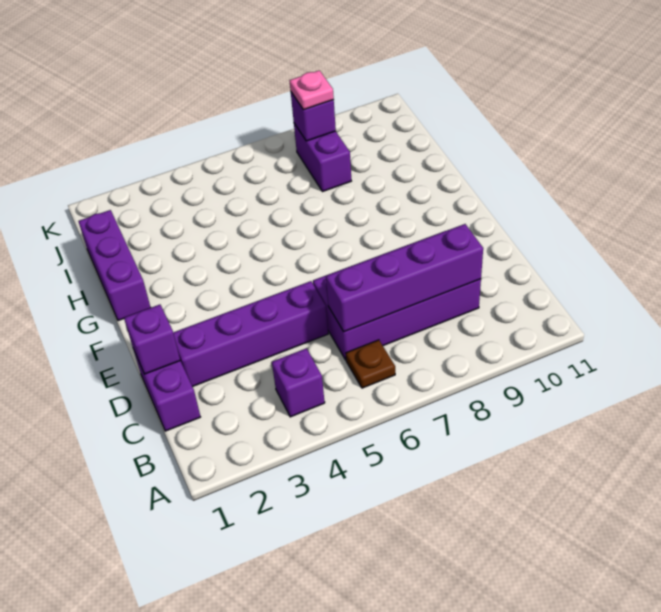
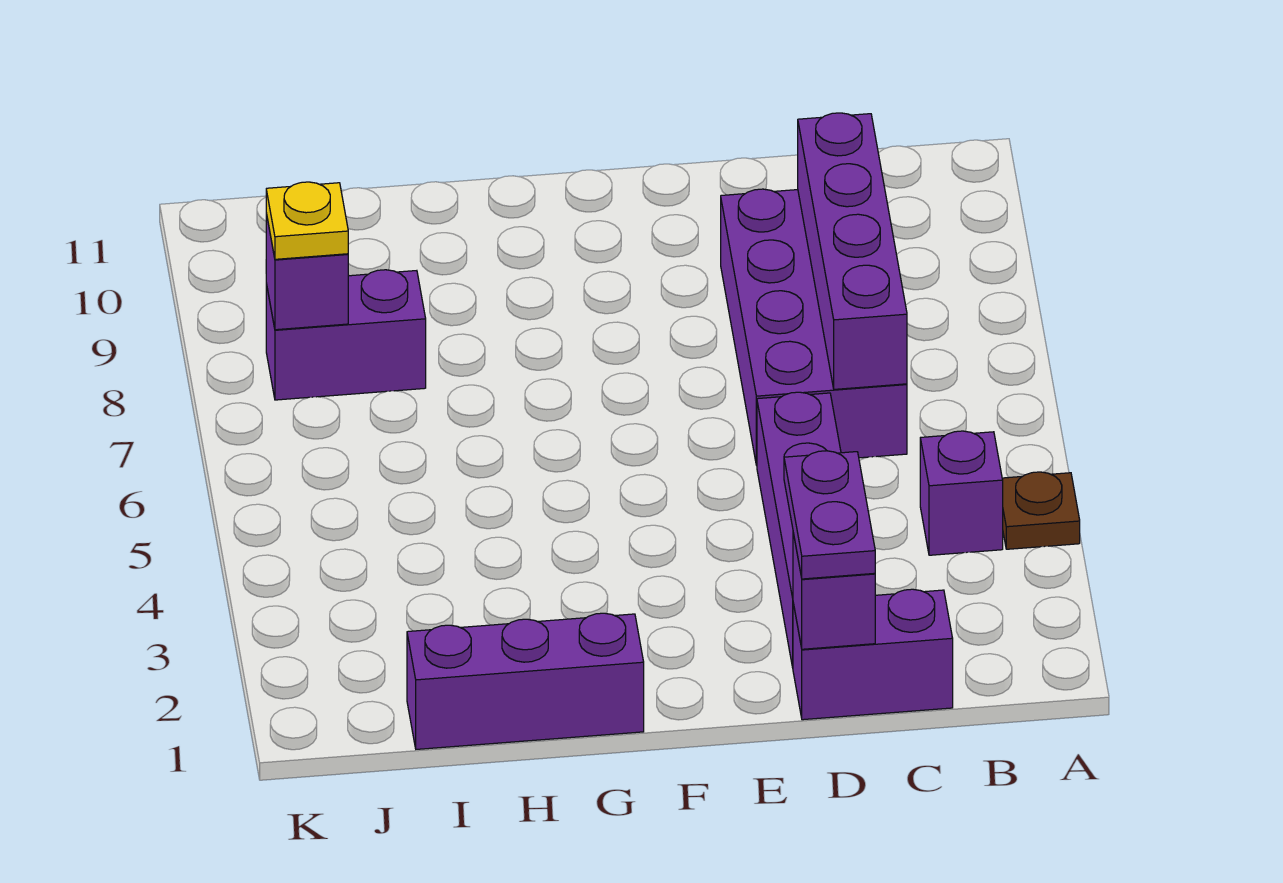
brown 1x1 plate [346,340,395,388] -> brown 1x1 plate moved to [1002,472,1080,549]
none -> purple 1x2 plate [784,451,875,579]
pink 1x1 plate [289,70,334,110] -> yellow 1x1 plate [266,182,348,259]

